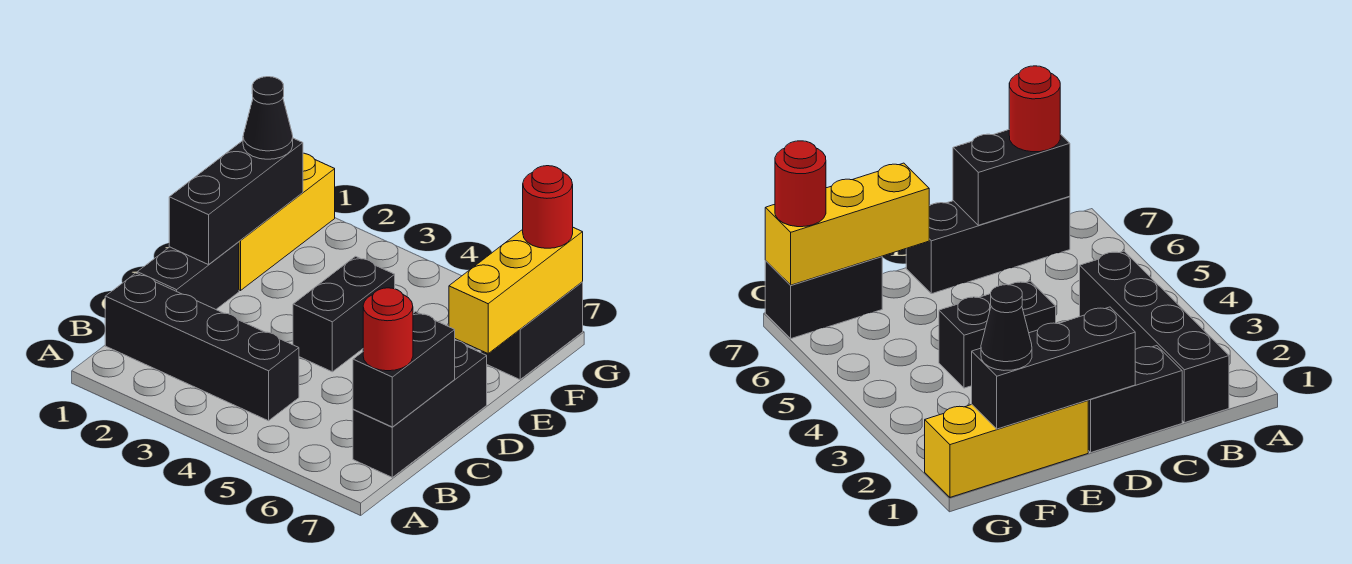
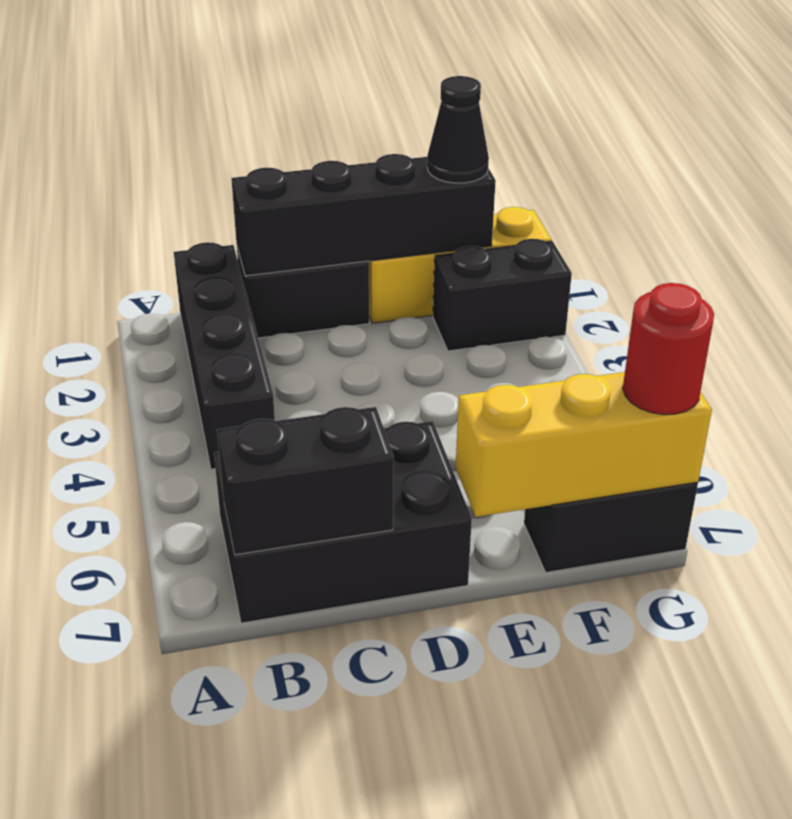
black 1x3 brick [353,340,487,477] -> black 2x3 brick [214,421,472,623]
red 1x1 round brick [363,288,413,371] -> none
black 1x3 brick [169,138,303,265] -> black 1x4 brick [231,154,496,276]
black 1x2 brick [293,256,395,372] -> black 1x2 brick moved to [433,239,572,351]

